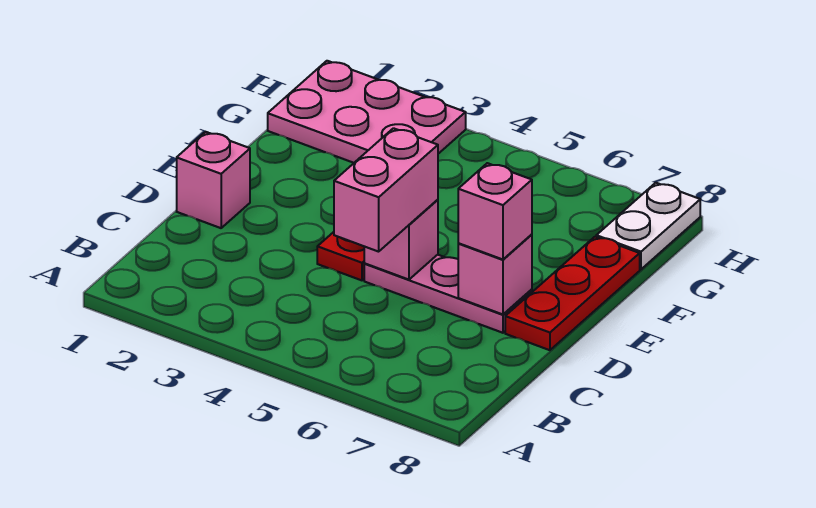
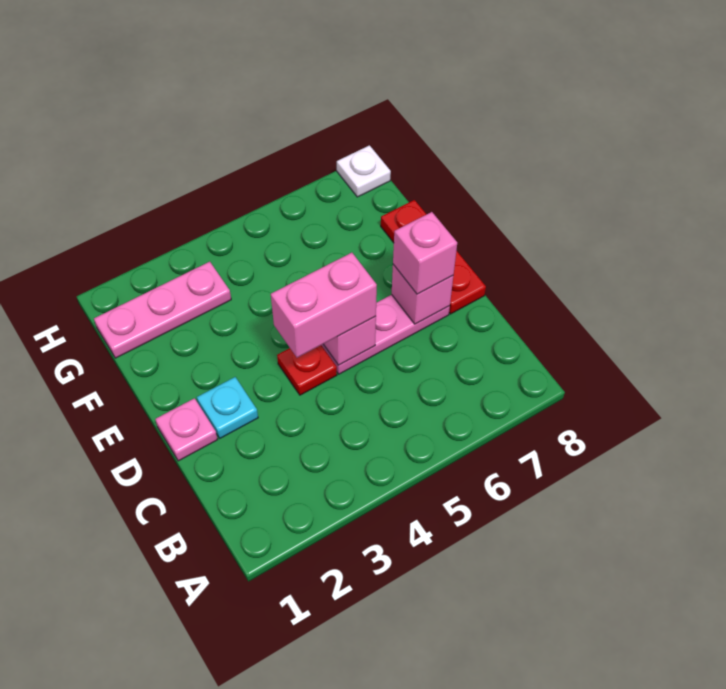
pink 1x2 brick [334,128,438,252] -> pink 1x2 brick turned to [271,253,377,358]
pink 1x1 brick [177,132,250,228] -> pink 1x1 plate [155,398,218,461]
none -> cyan 1x1 plate [197,377,258,438]
pink 2x3 plate [268,61,466,163] -> pink 1x3 plate [94,262,231,358]
white 1x2 plate [596,183,700,269] -> white 1x1 plate [337,145,391,197]

